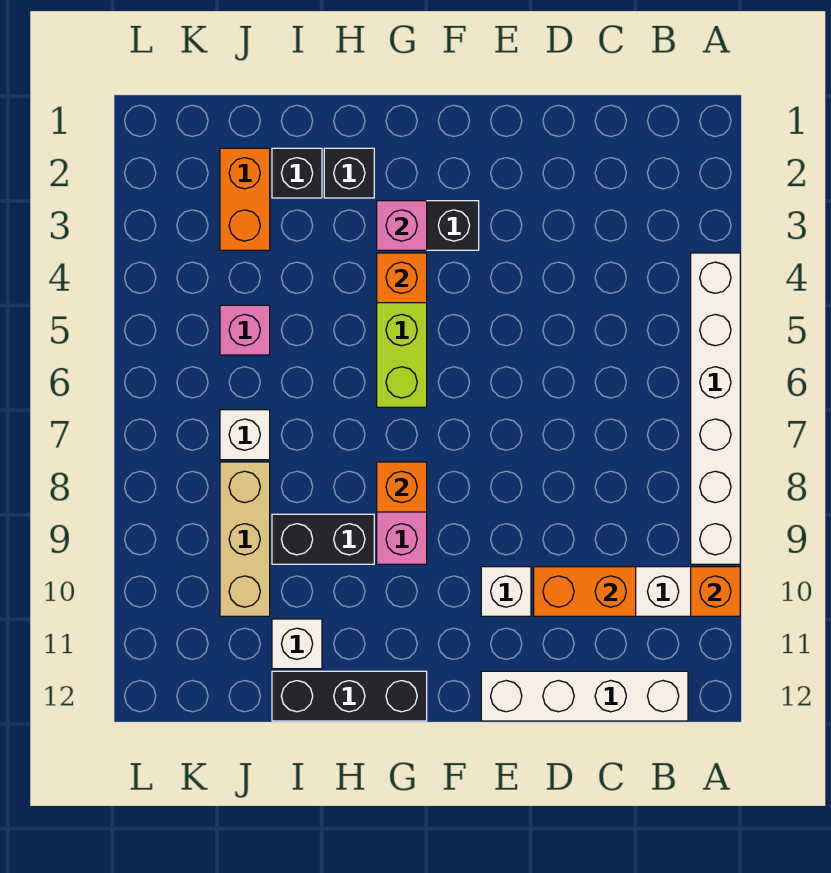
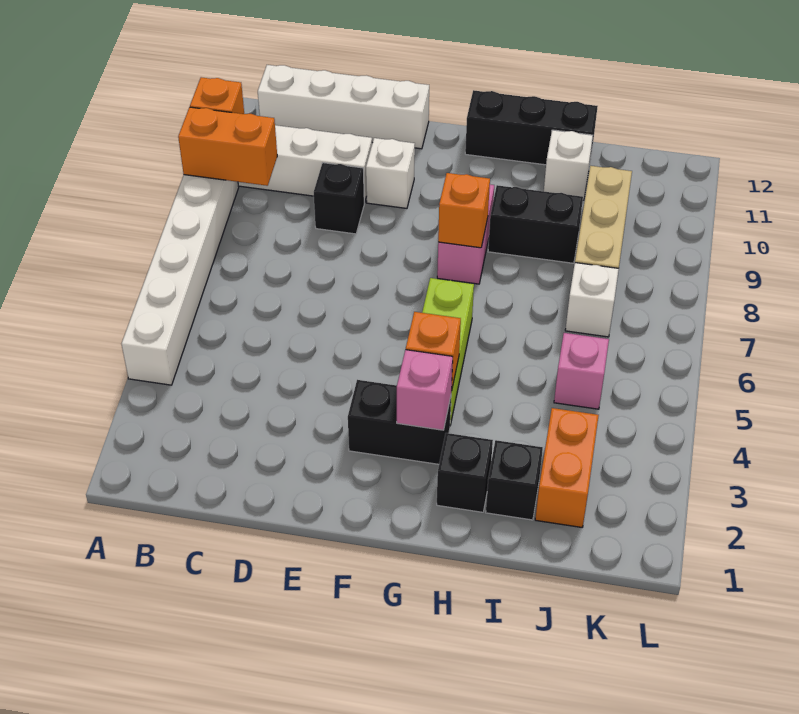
orange 1x2 brick [534,567,636,616] -> orange 1x2 brick moved to [178,107,277,186]
none -> black 1x1 brick [314,163,364,234]

